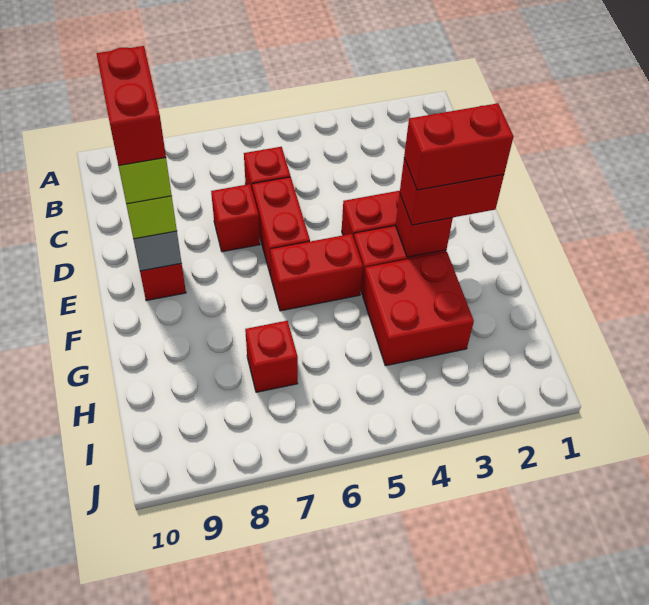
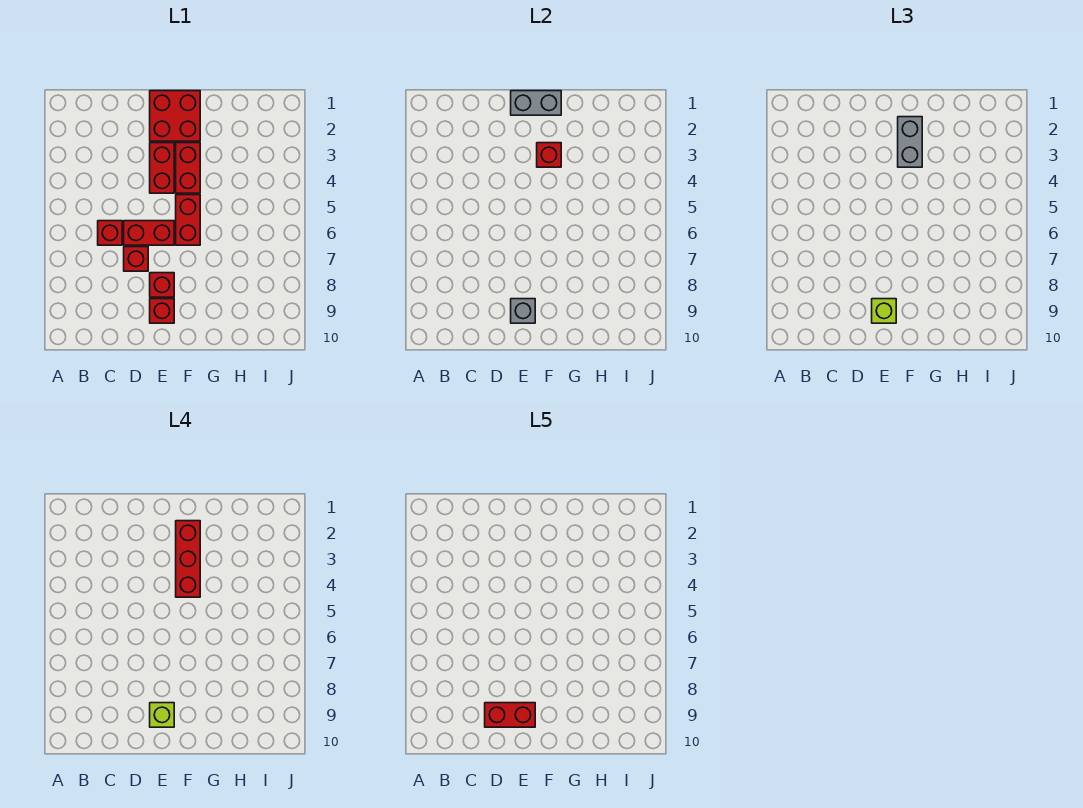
none -> grey 1x2 brick [511,91,561,115]
red 1x2 brick [400,158,504,225] -> grey 1x2 brick [898,117,922,167]
red 1x2 brick [404,103,514,190] -> red 1x3 brick [176,521,200,597]
red 2x2 brick [363,252,474,366] -> red 2x2 brick moved to [150,91,200,141]
red 1x1 brick [245,321,298,392] -> red 1x1 brick moved to [150,273,174,297]

